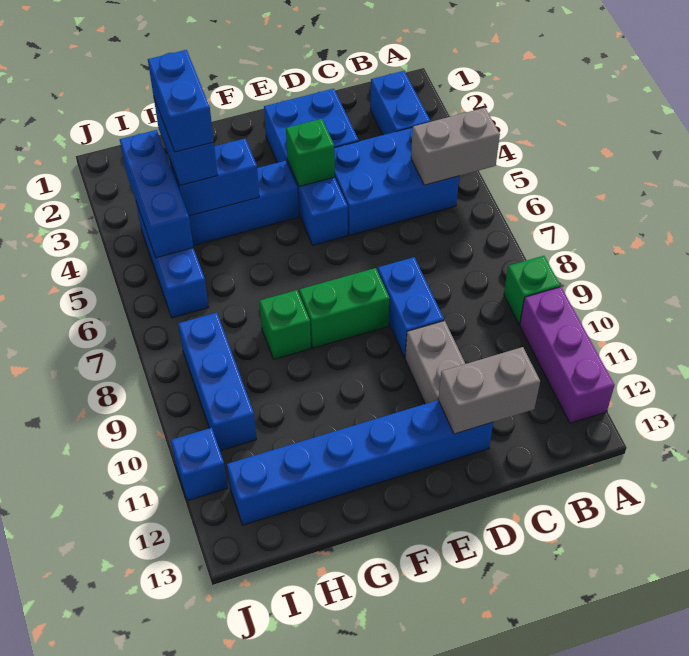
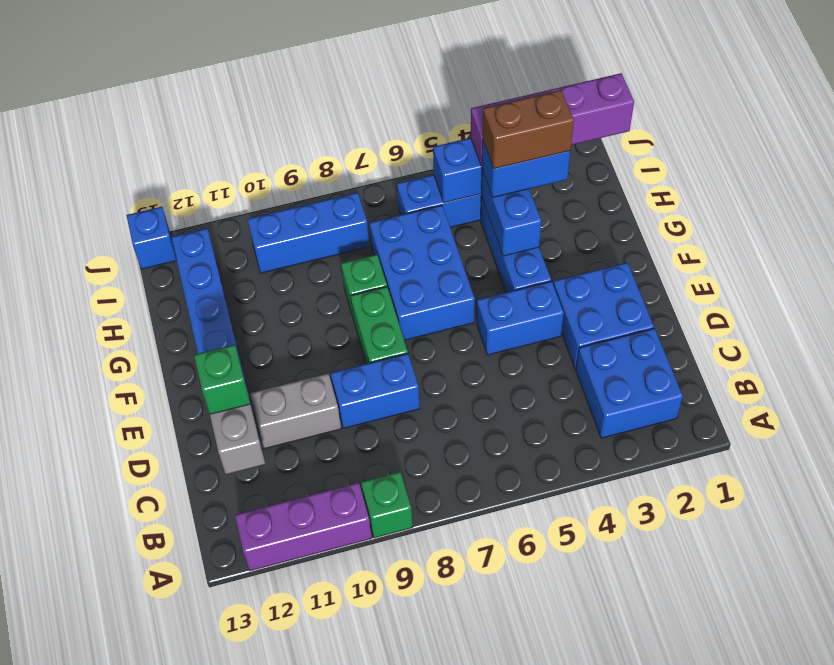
grey 1x2 brick [411,108,500,185] -> none
blue 1x2 brick [370,71,431,135] -> blue 2x2 brick [576,328,683,438]
blue 2x3 brick [334,127,459,235] -> blue 2x3 brick moved to [369,205,475,340]
green 1x1 brick [286,119,335,187] -> green 1x1 brick moved to [194,345,250,414]
blue 1x2 brick [148,50,214,152] -> brown 1x2 brick [483,90,574,169]
none -> purple 1x4 brick [471,73,634,166]
blue 1x1 brick [171,428,228,501] -> blue 1x1 brick moved to [126,207,177,269]

